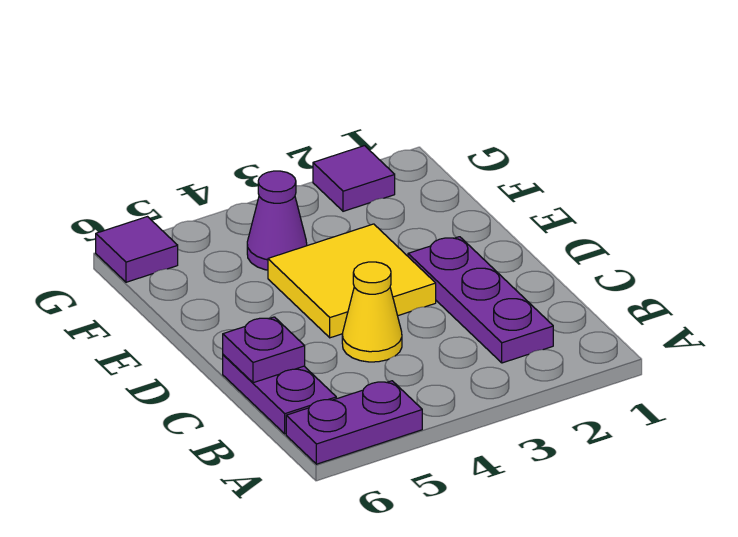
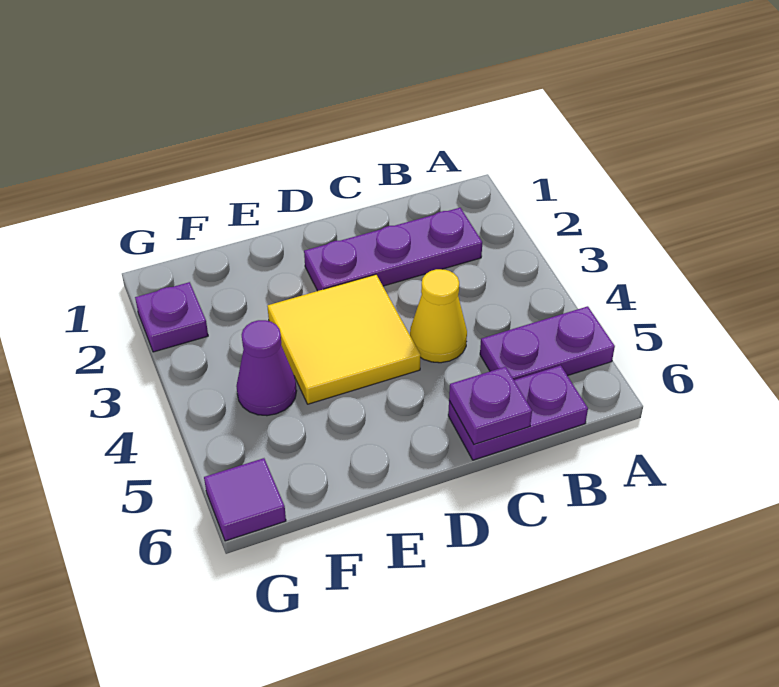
purple 1x2 plate [286,381,422,464] -> purple 1x2 plate turned to [480,306,615,380]
purple 1x1 tile [313,146,395,211] -> purple 1x1 plate [135,282,208,352]

